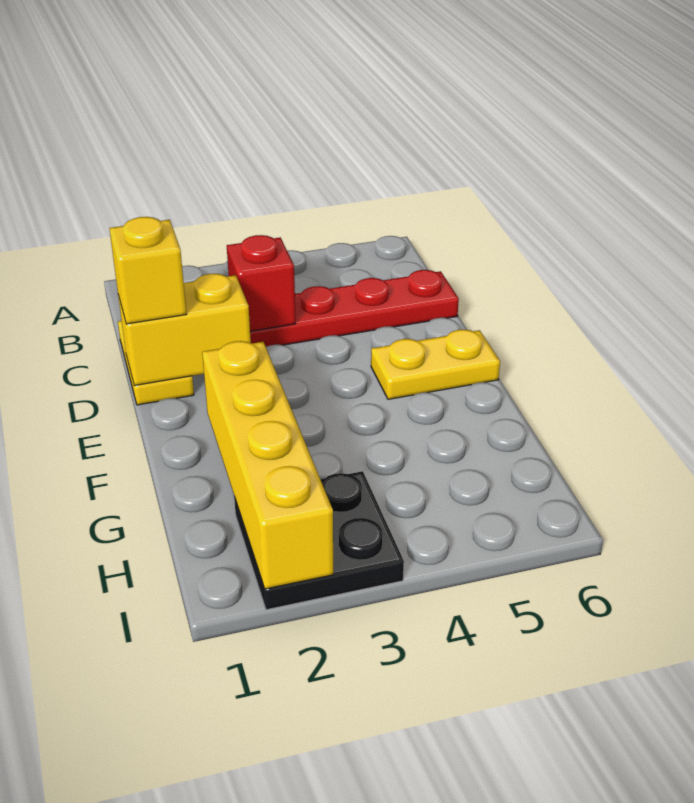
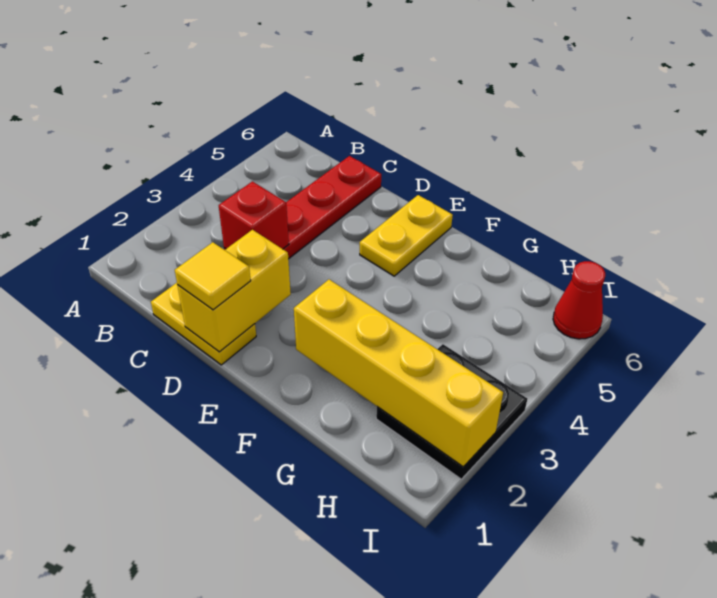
yellow 1x1 brick [109,217,186,324] -> yellow 1x1 tile [175,242,251,310]
none -> red 1x1 cone [553,261,605,339]

